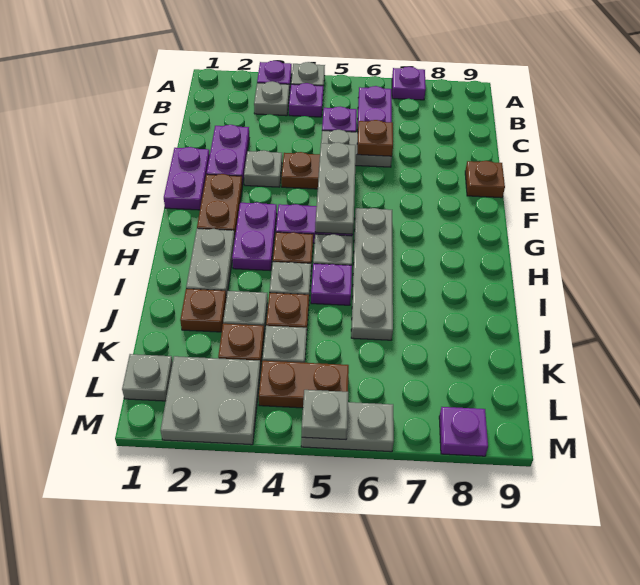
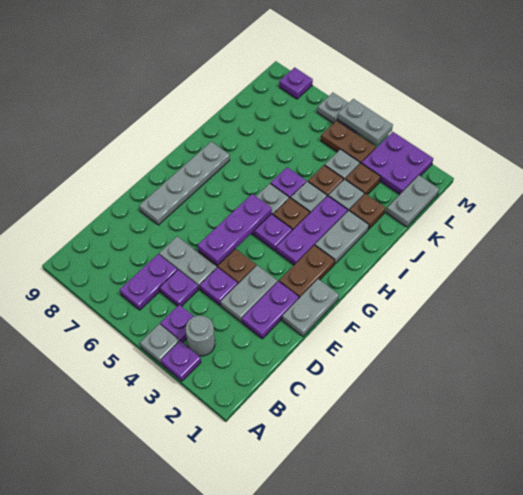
purple 1x1 plate [392,67,426,100] -> purple 1x1 plate moved to [200,268,238,305]
grey 1x1 plate [254,81,289,116] -> grey 1x1 round brick [186,316,215,356]
brown 1x1 plate [357,120,393,156] -> none
purple 1x2 plate [164,147,210,210] -> grey 1x2 plate [282,279,339,336]
grey 1x1 plate [244,150,282,187] -> grey 1x2 plate [221,265,277,322]
grey 1x3 plate [315,142,356,234] -> purple 1x3 plate [198,194,272,265]
brown 1x1 plate [465,161,505,198] -> none
purple 1x2 plate [232,202,277,271] -> purple 1x3 plate [276,196,348,265]
grey 1x4 plate [351,208,393,340] -> grey 1x4 plate moved to [139,142,230,225]
grey 1x1 plate [122,354,173,401] -> grey 1x2 plate [387,175,439,227]
grey 2x2 plate [161,356,261,445] -> purple 2x2 plate [362,132,433,194]
grey 1x1 plate [302,390,348,440] -> grey 1x2 plate [338,99,393,145]

